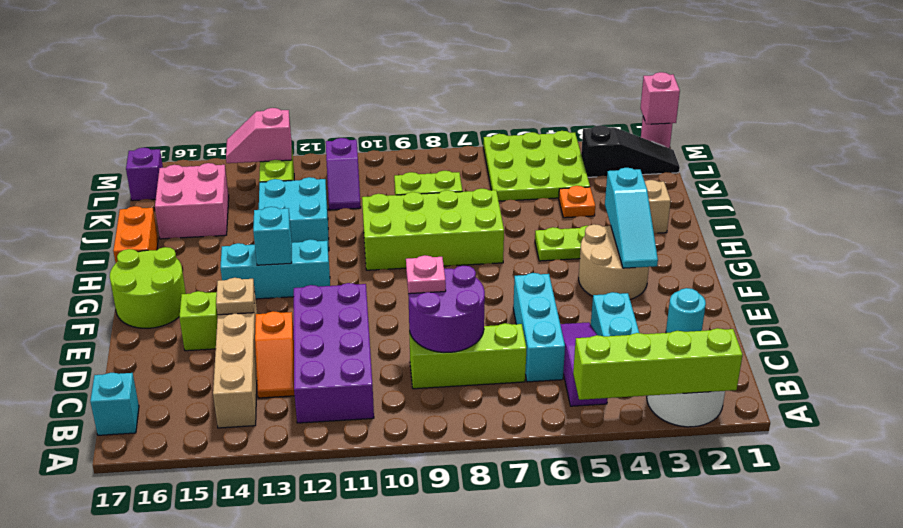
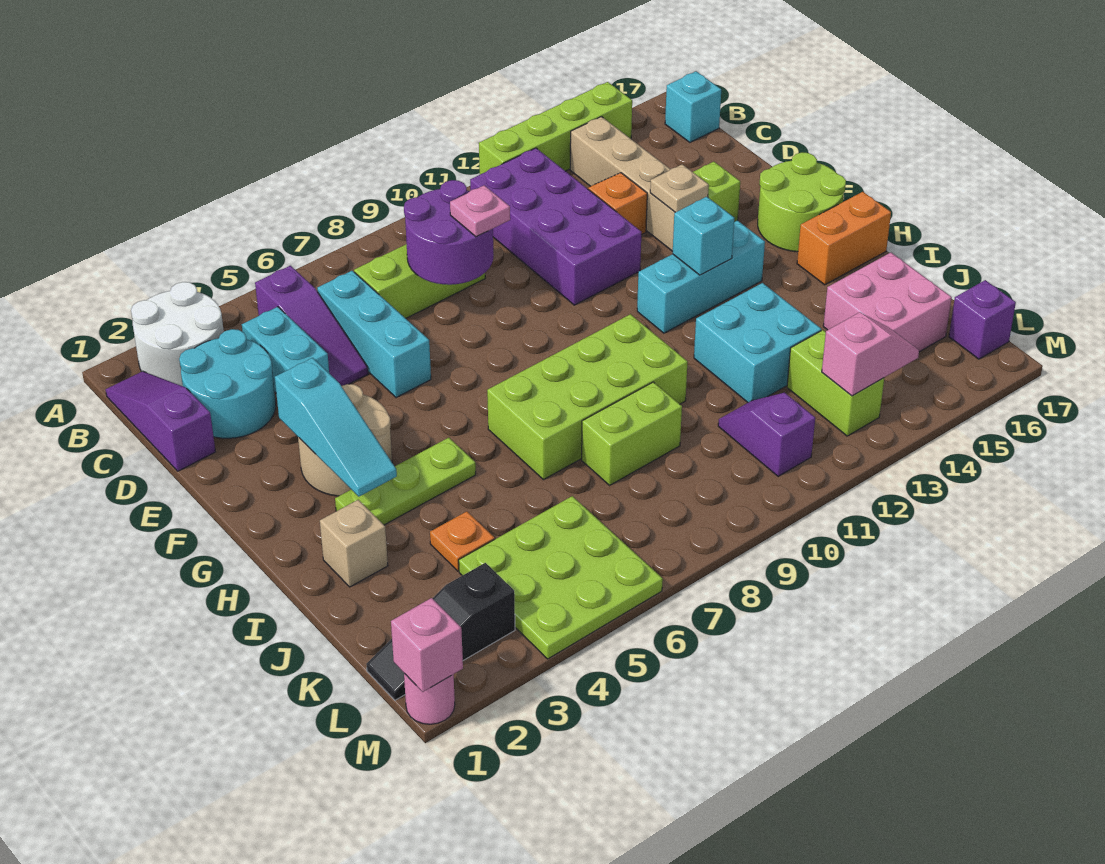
lime 1x4 brick [573,328,743,400] -> lime 1x4 brick moved to [479,82,632,174]
none -> purple 1x3 slope [106,371,215,471]
cyan 1x1 round brick [666,288,706,333] -> cyan 2x2 round brick [179,329,276,438]
cyan 1x3 slope [605,168,658,268] -> cyan 1x3 slope turned to [275,358,397,496]
orange 1x2 brick [113,206,158,263] -> orange 1x2 brick turned to [797,192,891,285]

